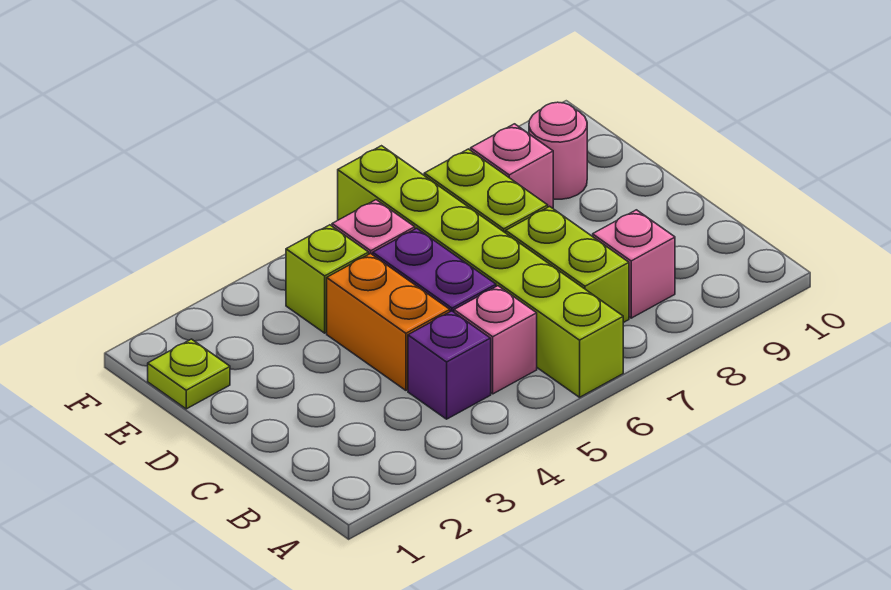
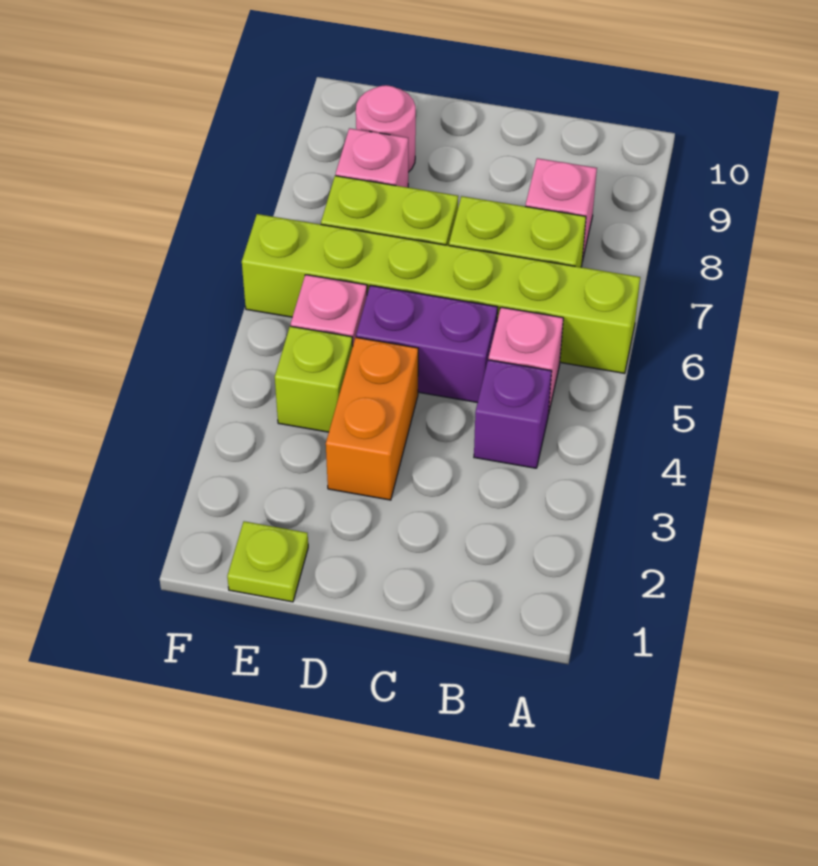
orange 1x2 brick [327,253,450,390] -> orange 1x2 brick turned to [326,337,418,500]

